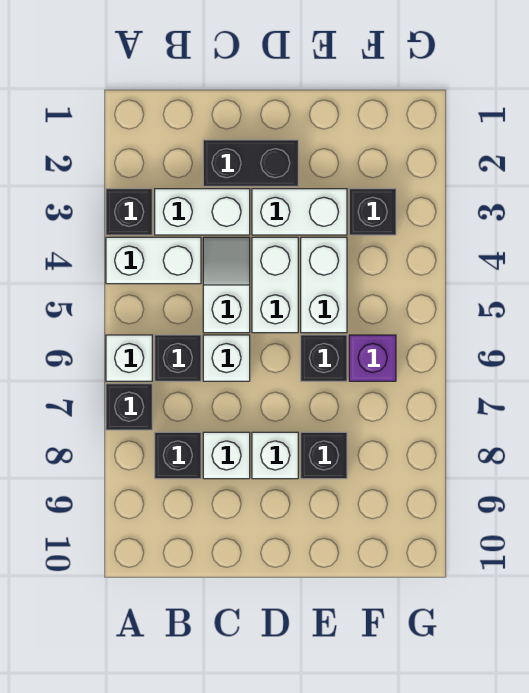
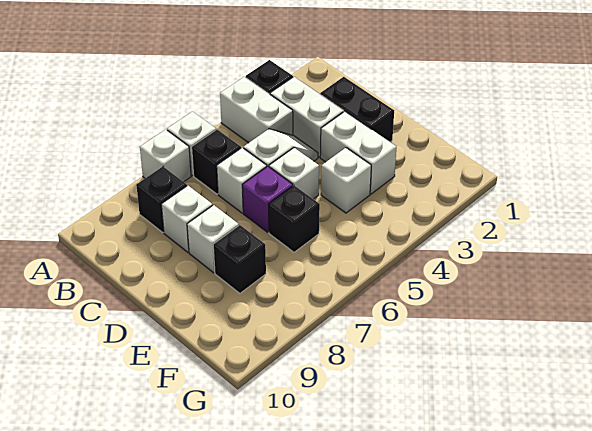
black 1x1 brick [106,384,152,430] -> white 1x1 brick [140,129,191,182]
white 1x2 brick [252,237,298,333] -> white 1x1 brick [269,148,319,199]
white 1x2 brick [301,237,347,333] -> white 1x1 brick [321,148,371,213]
black 1x1 brick [349,189,396,235] -> none
purple 1x1 brick [349,335,396,381] -> purple 1x1 brick moved to [242,166,293,232]

